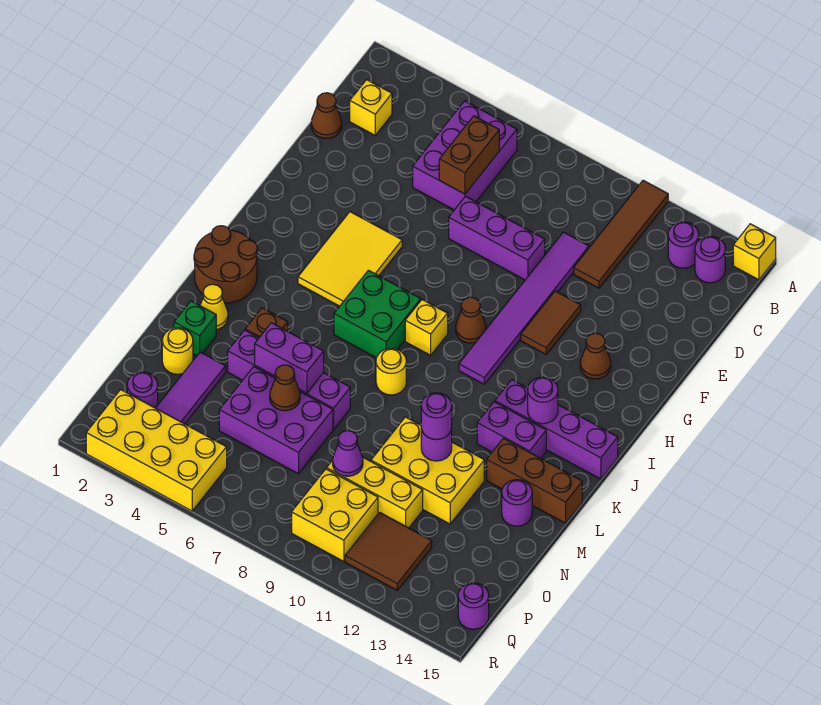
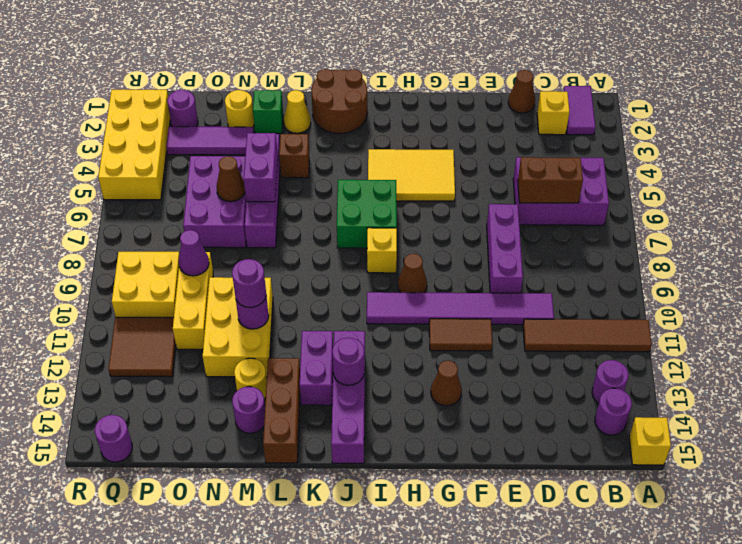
none -> purple 1x2 tile [563,86,595,135]
yellow 1x1 round brick [376,348,406,395] -> yellow 1x1 round brick moved to [234,358,267,399]

